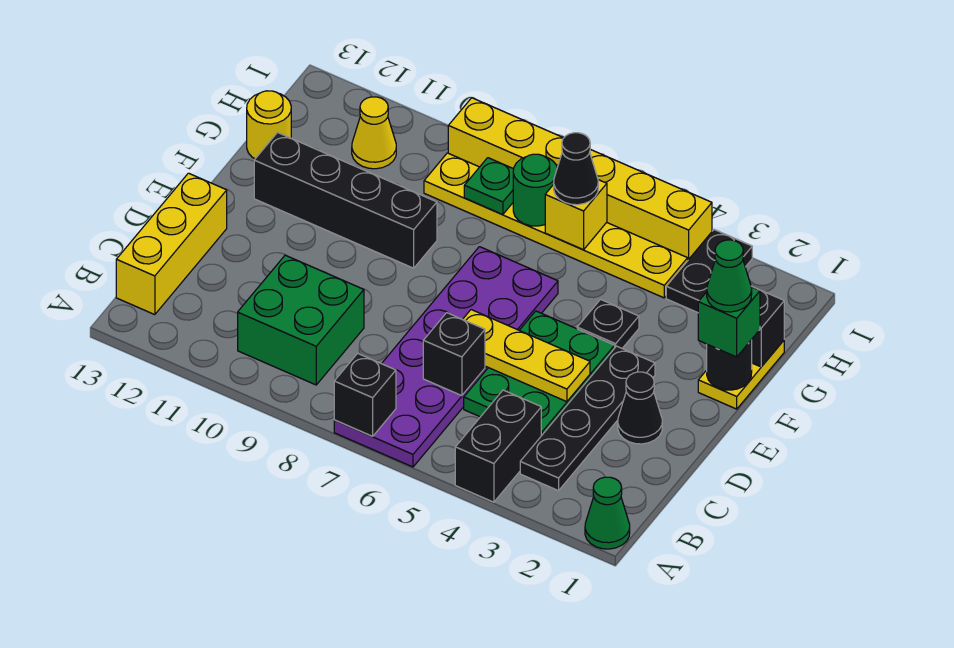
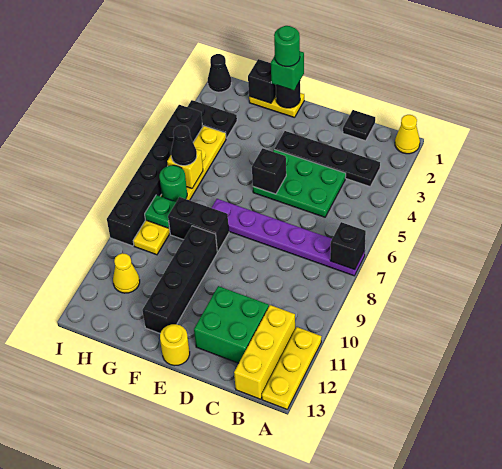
green 1x1 cone [585,477,630,549] -> yellow 1x1 cone [395,115,420,154]
black 1x2 brick [455,390,541,502] -> black 1x2 brick moved to [168,197,229,252]
purple 2x6 plate [334,247,558,467] -> purple 1x6 plate [212,199,365,276]
green 2x2 brick [238,255,364,385] -> green 2x2 brick moved to [194,286,269,363]
yellow 1x3 brick [116,173,227,315] -> yellow 1x3 brick turned to [234,305,295,399]
black 1x1 brick [423,313,485,396] -> black 1x1 brick moved to [252,148,286,194]
black 1x1 cone [618,372,662,444] -> black 1x1 cone moved to [208,54,231,92]
yellow 1x3 plate [463,310,590,402] -> yellow 1x3 plate moved to [262,327,322,409]
green 1x1 cone [707,240,752,312] -> green 1x1 round brick [274,26,300,66]
black 1x1 plate [577,299,639,348] -> black 1x1 plate moved to [343,110,375,141]
yellow 1x1 round brick [247,91,291,159] -> yellow 1x1 round brick moved to [160,324,190,366]
yellow 1x6 brick [448,98,712,260] -> black 1x6 brick [107,105,202,246]

